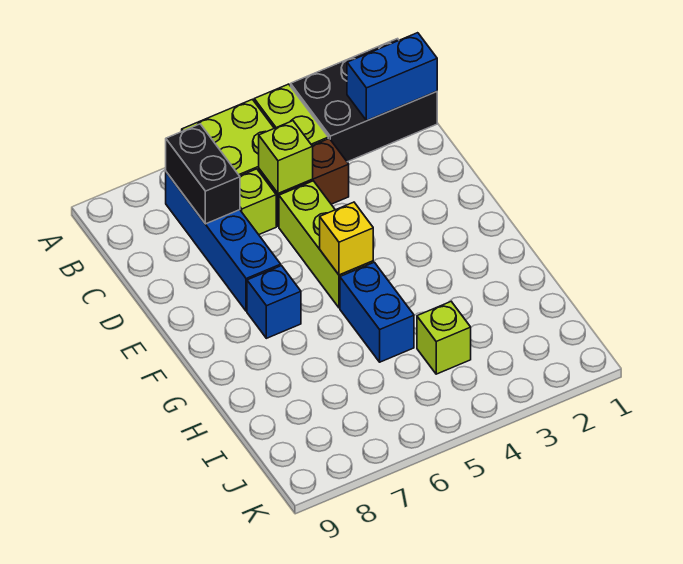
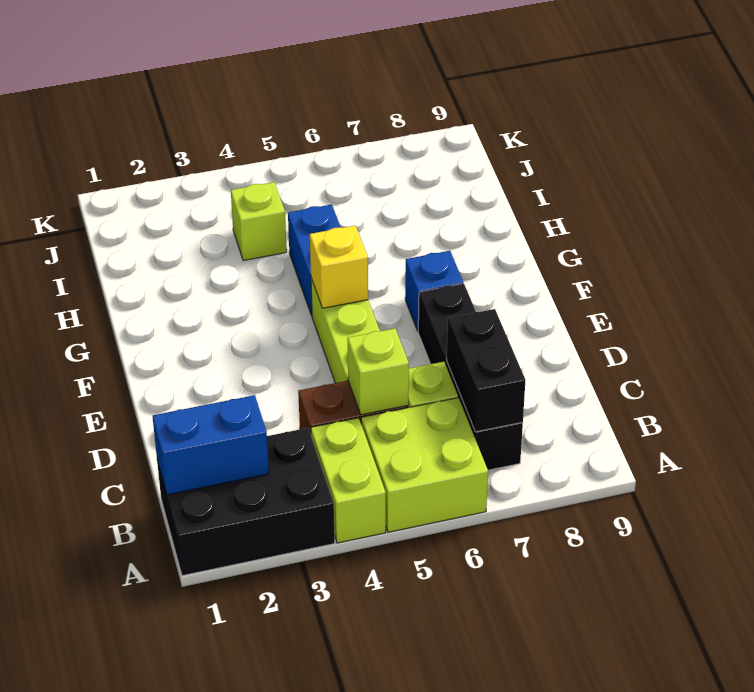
blue 1x4 brick [166,172,281,311] -> black 1x4 brick [418,283,523,470]

